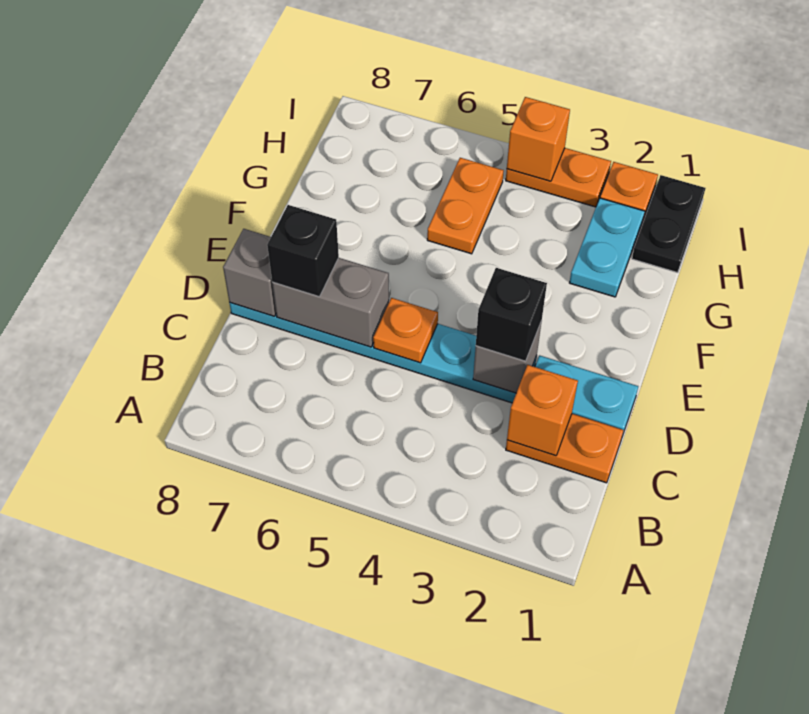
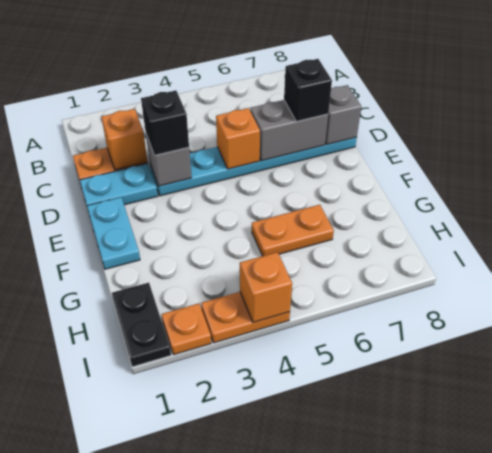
orange 1x1 plate [373,298,438,363] -> orange 1x1 brick [216,108,260,169]
cyan 1x2 plate [569,198,645,297] -> cyan 1x2 plate moved to [87,197,140,269]
orange 1x2 plate [427,158,504,254] -> orange 1x2 plate turned to [252,205,334,256]

